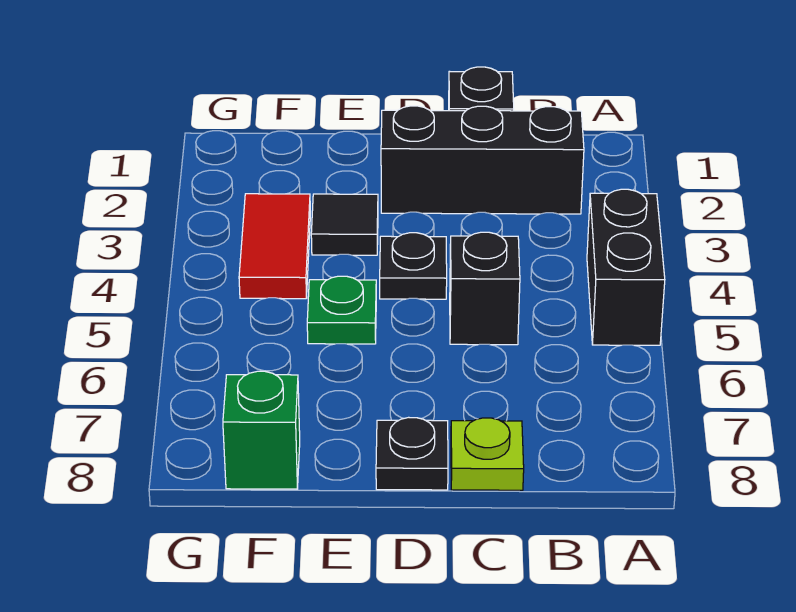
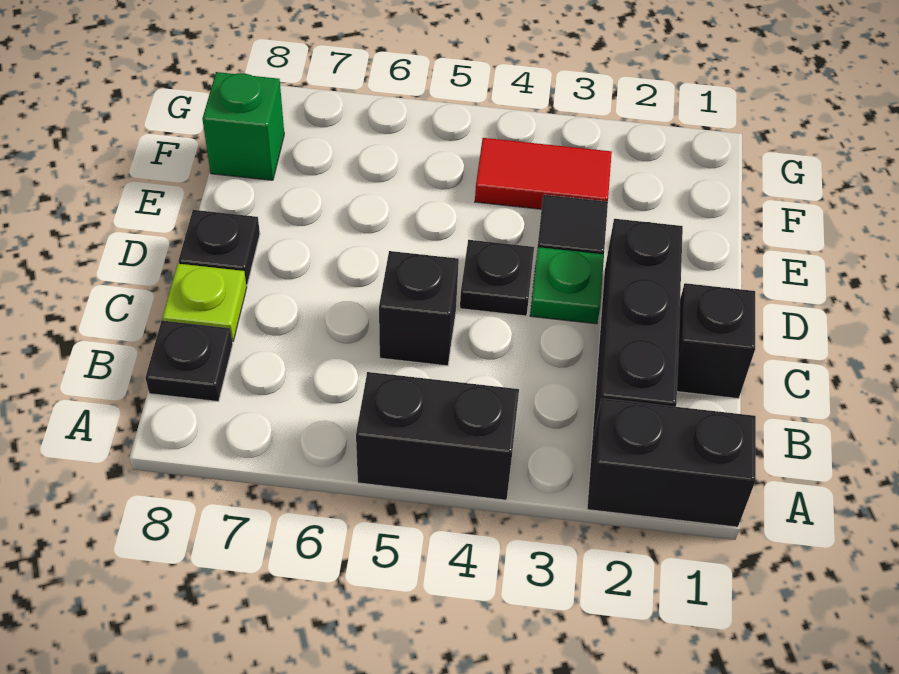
none -> black 1x2 brick [587,398,756,527]
none -> black 1x1 plate [145,321,233,401]
green 1x1 plate [307,276,376,344] -> green 1x1 plate moved to [530,247,604,324]

